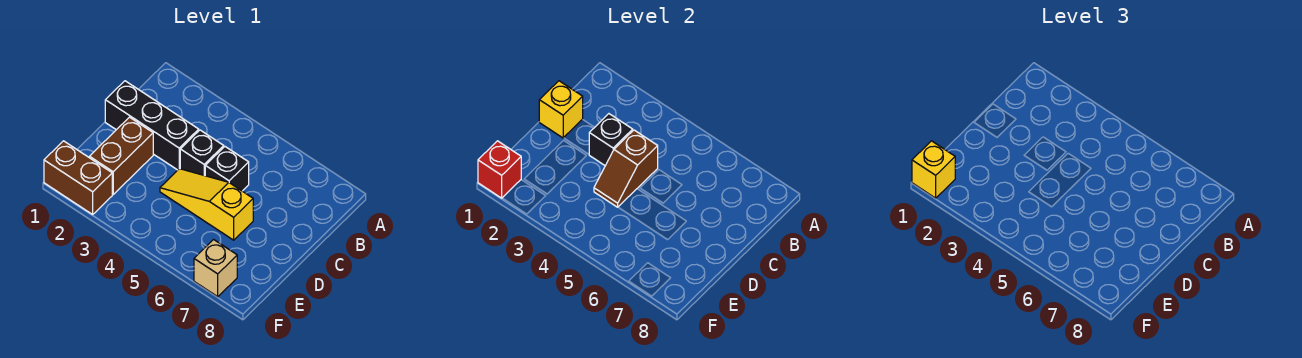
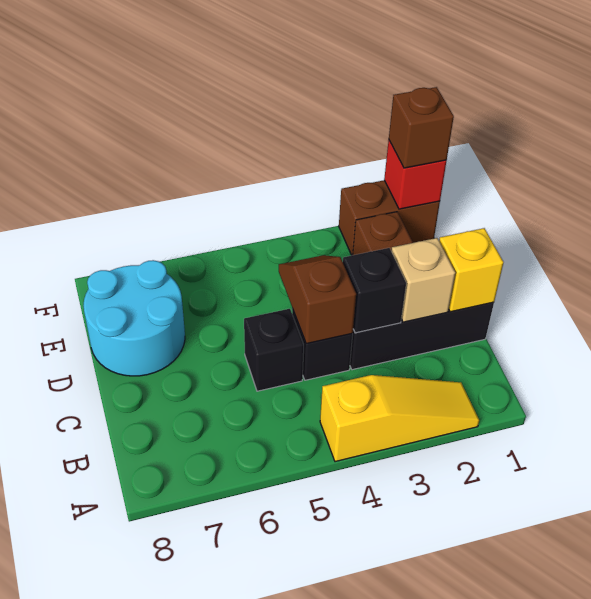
yellow 1x3 slope [160,169,253,240] -> yellow 1x3 slope moved to [320,375,479,462]
none -> cyan 2x2 round brick [83,260,185,376]
yellow 1x1 brick [912,141,955,198] -> brown 1x1 brick [389,87,454,168]
tan 1x1 brick [194,240,237,297] -> tan 1x1 brick moved to [391,238,455,322]

